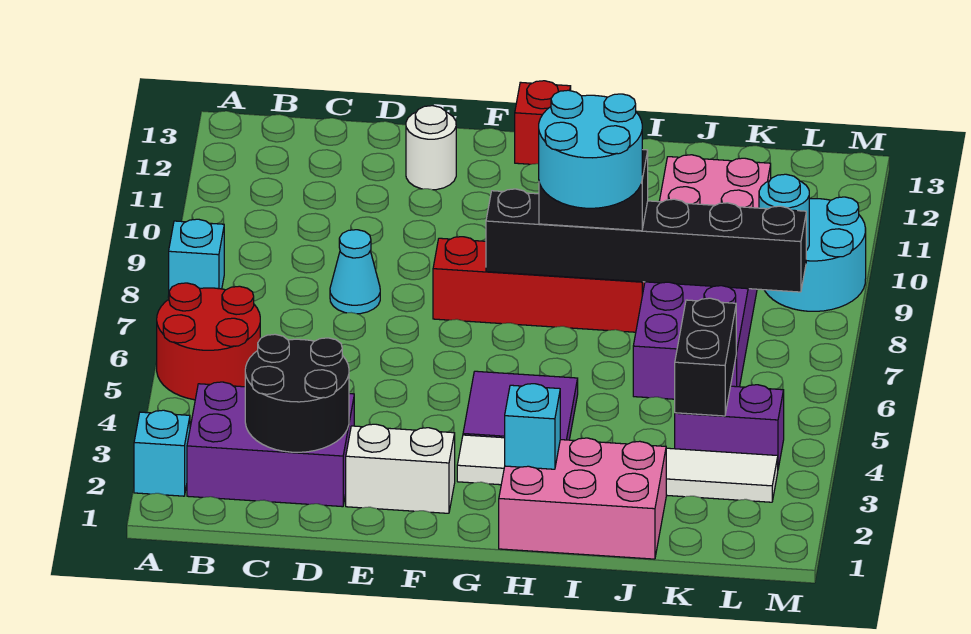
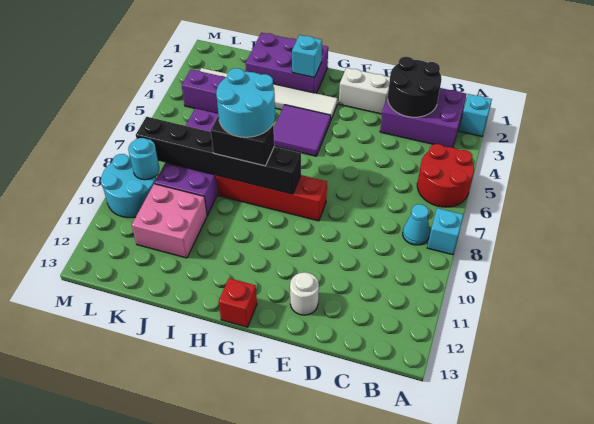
cyan 1x1 cone [330,230,380,314] -> cyan 1x1 cone moved to [403,204,429,245]
pink 2x3 brick [499,438,666,559] -> purple 2x3 brick [246,33,328,93]
black 1x2 brick [675,298,736,416] -> none

